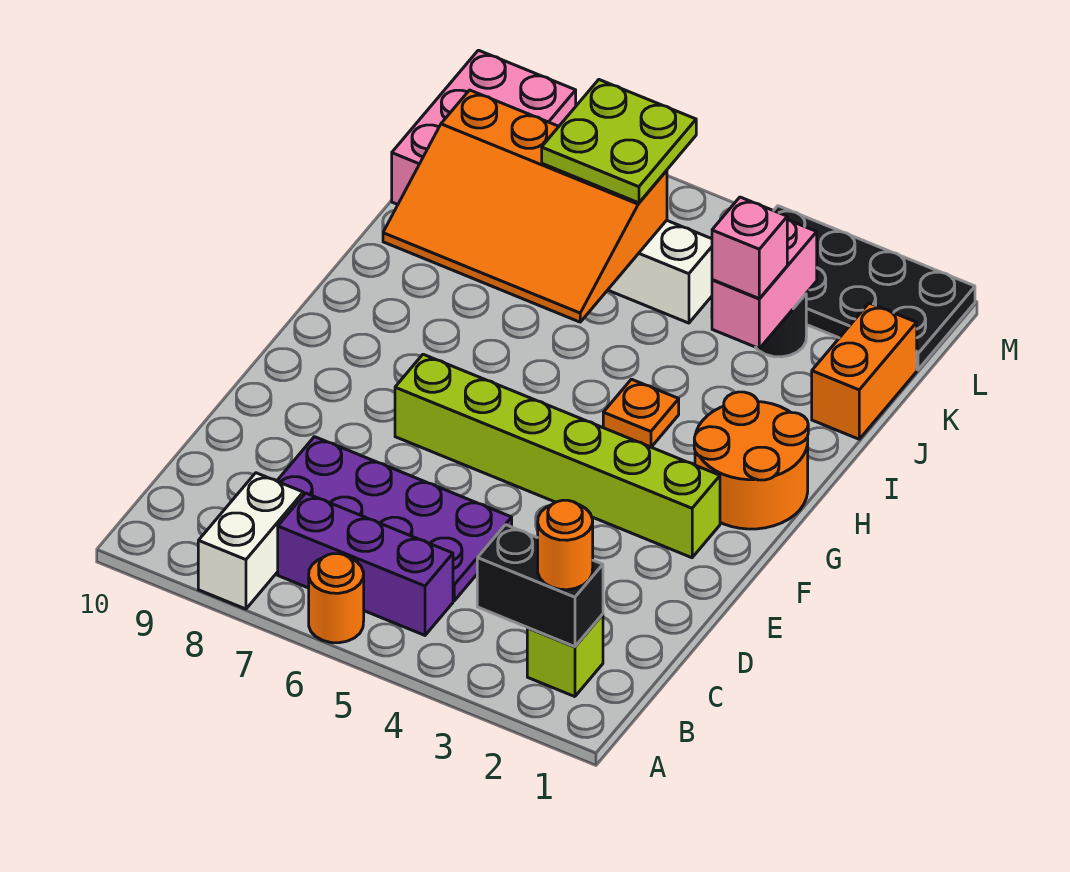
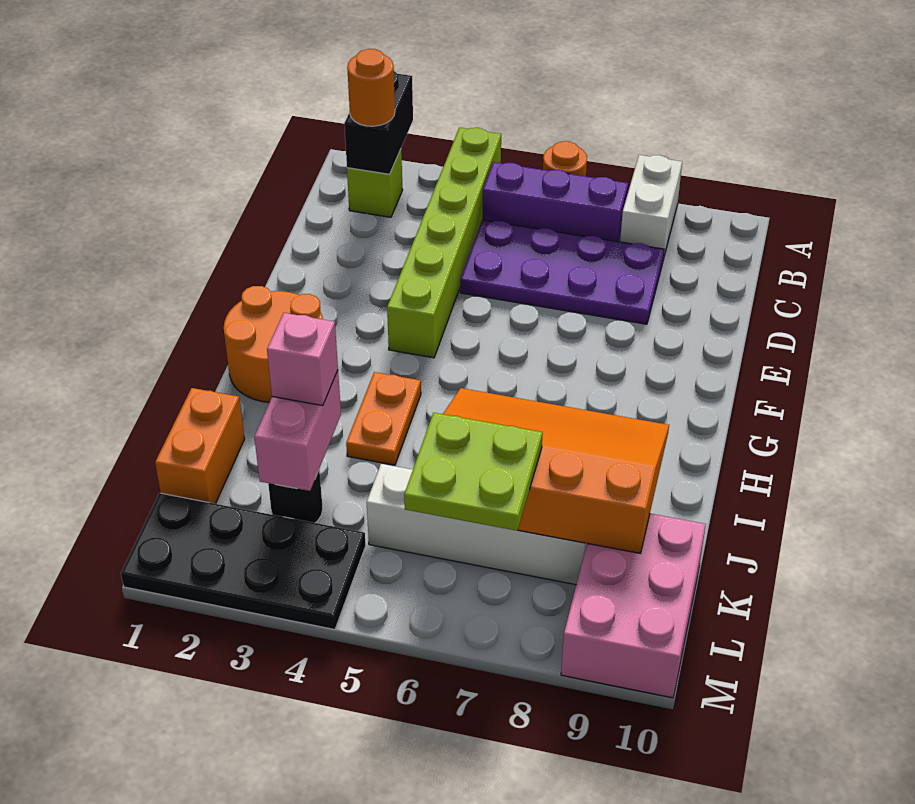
black 1x2 brick [477,525,603,647] -> black 1x2 brick turned to [344,71,413,174]
lime 1x6 brick [395,354,720,558] -> lime 1x6 brick turned to [387,128,501,358]
orange 1x1 plate [603,379,679,447] -> orange 1x2 plate [346,372,421,465]

